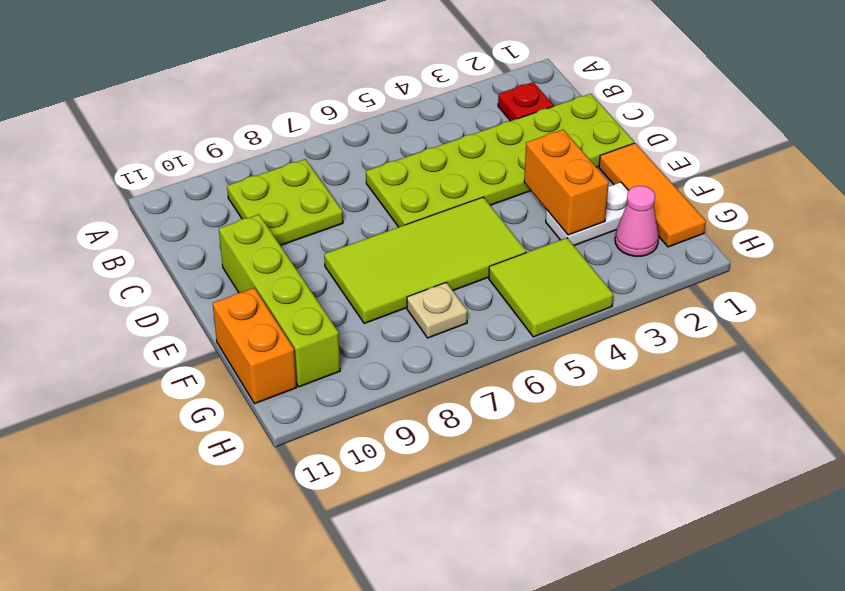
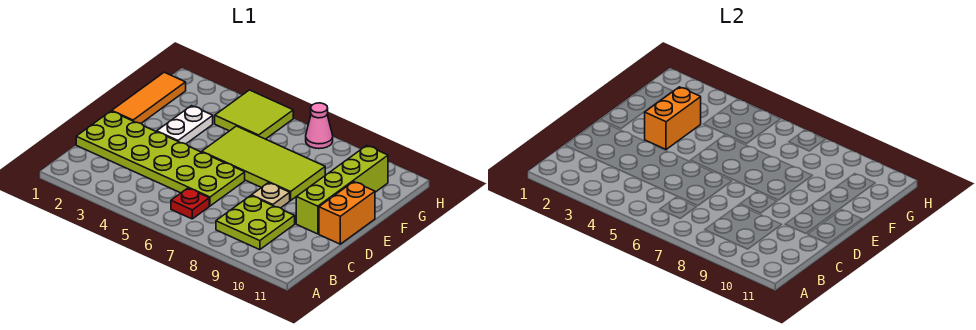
red 1x1 plate [498,82,553,121] -> red 1x1 plate moved to [171,188,209,219]
white 1x2 plate [546,182,628,245] -> white 1x2 plate turned to [157,106,213,144]
orange 1x2 brick [213,288,297,404] -> orange 1x2 brick moved to [319,182,375,244]
pink 1x1 cone [615,186,659,256] -> pink 1x1 cone moved to [306,103,333,149]
tan 1x1 plate [407,282,467,338] -> tan 1x1 plate moved to [251,183,290,208]

